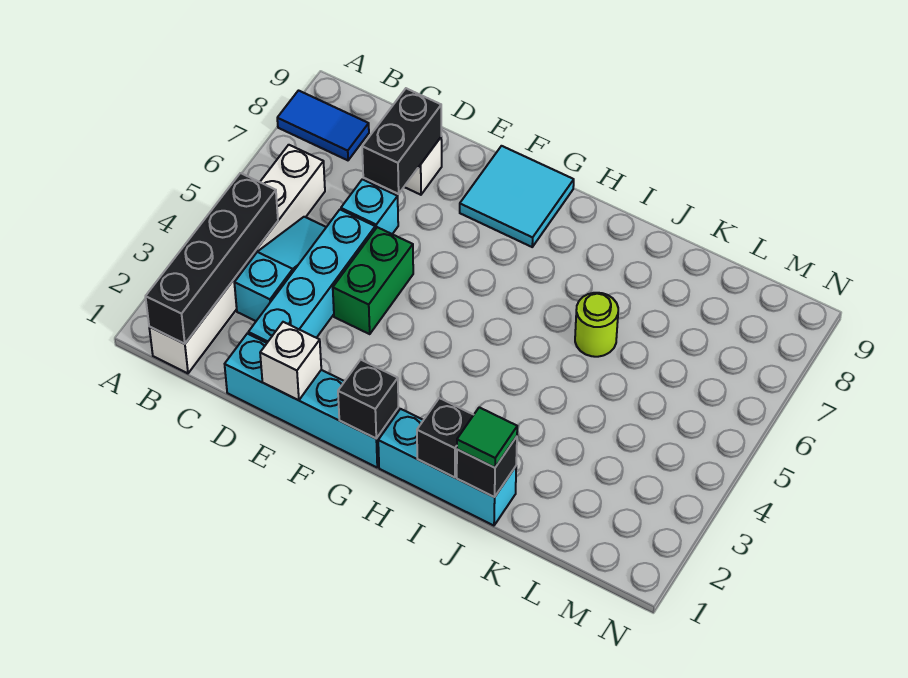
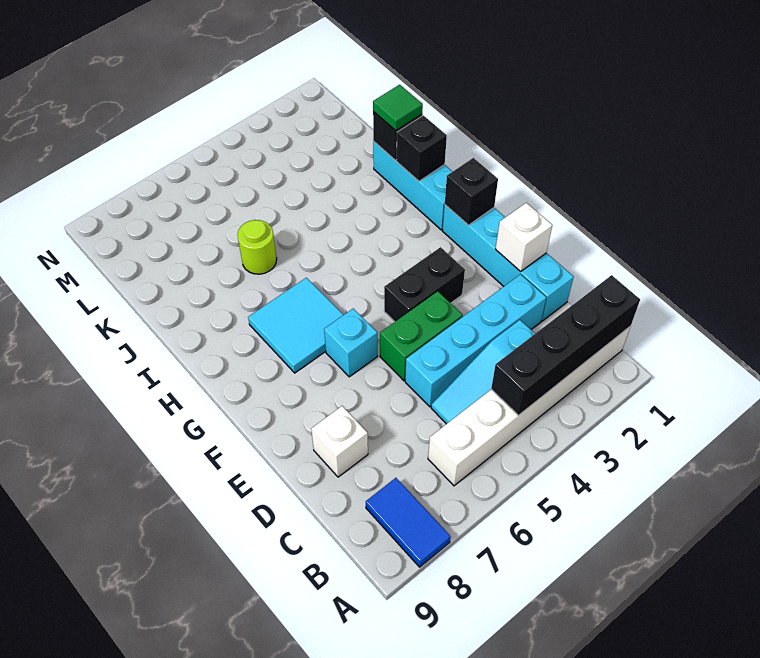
cyan 1x1 brick [341,179,398,234] -> cyan 1x1 brick moved to [324,309,377,377]
black 1x2 brick [362,88,441,194] -> black 1x2 brick moved to [384,247,465,322]
cyan 2x2 tile [460,146,574,247] -> cyan 2x2 tile moved to [248,278,343,373]

